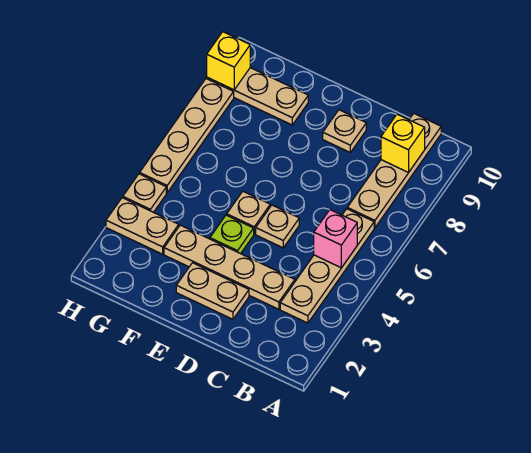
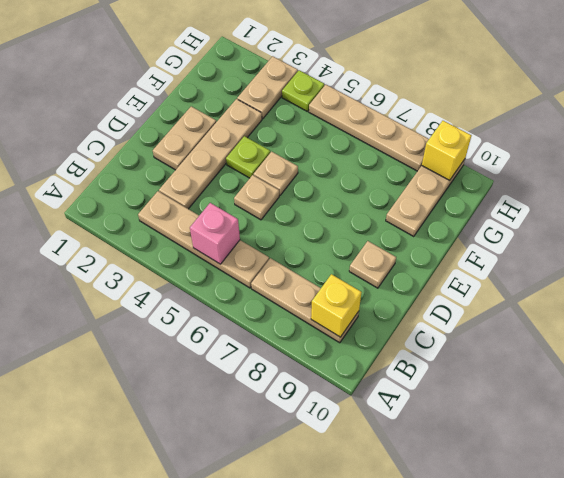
tan 1x4 plate [347,114,441,228] -> tan 1x3 plate [251,258,359,343]
tan 1x1 plate [123,174,166,212] -> lime 1x1 plate [282,70,324,111]

